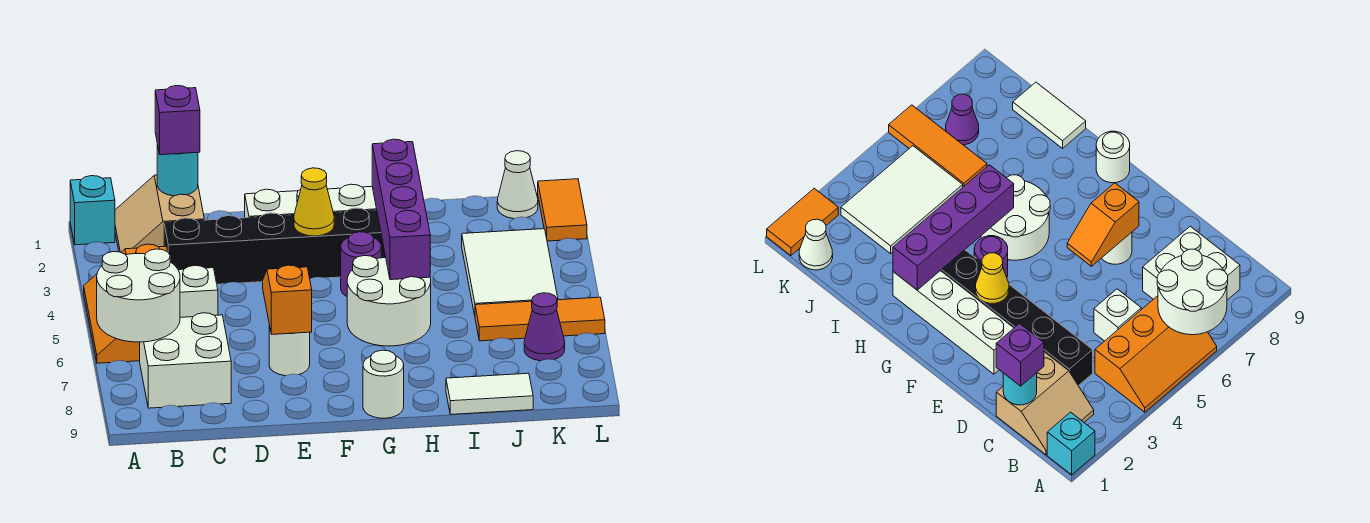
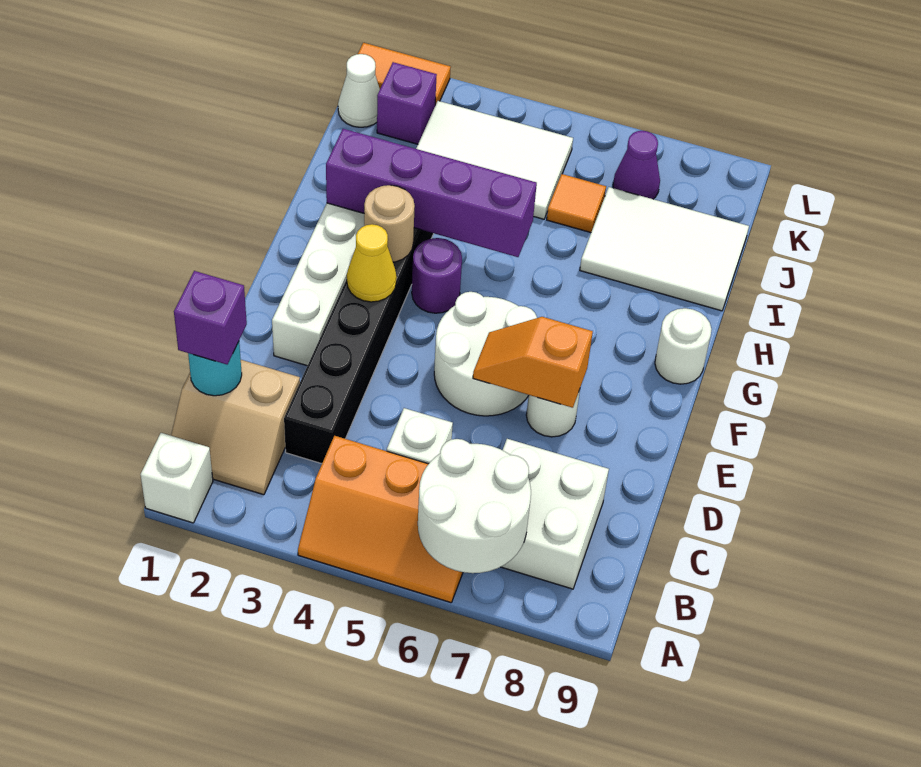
cyan 1x1 brick [70,176,115,245] -> white 1x1 brick [140,433,213,523]
none -> tan 1x1 round brick [364,185,415,262]
white 2x2 round brick [347,256,431,346] -> white 2x2 round brick moved to [434,292,537,416]
white 1x2 tile [446,373,533,414] -> white 2x3 tile [580,187,749,311]
orange 1x3 tile [475,297,605,341] -> orange 1x1 tile [547,174,606,233]
none -> purple 1x1 brick [377,62,437,144]

